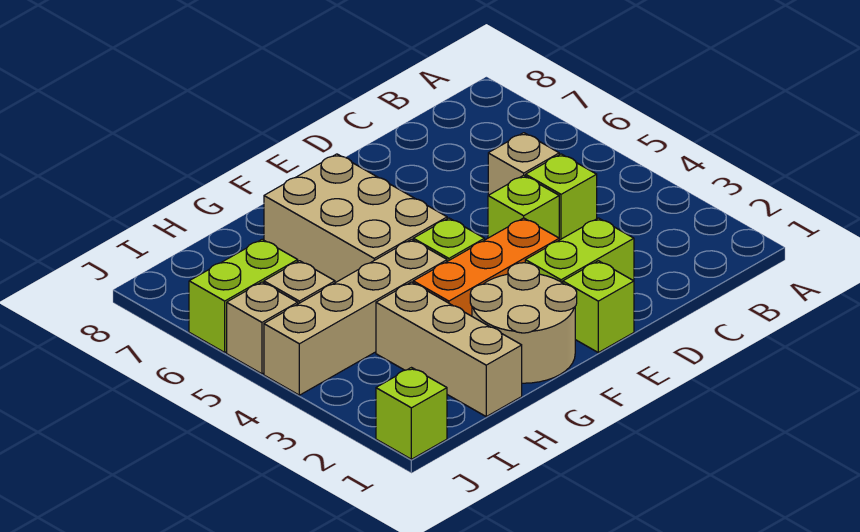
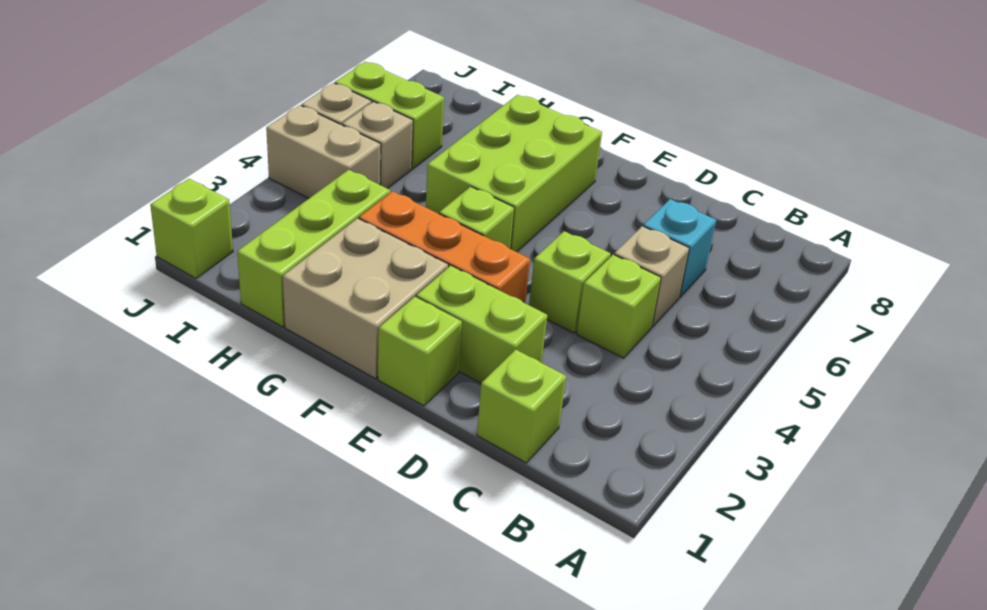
none -> lime 1x1 brick [477,350,566,463]
none -> cyan 1x1 brick [643,199,716,297]
tan 2x2 round brick [470,263,577,383] -> tan 2x2 brick [283,218,448,379]
tan 2x3 brick [264,154,447,283] -> lime 2x3 brick [426,95,602,252]
tan 1x4 brick [264,239,447,395] -> tan 1x2 brick [266,105,381,198]
tan 1x3 brick [376,282,522,416] -> lime 1x3 brick [237,170,390,327]

